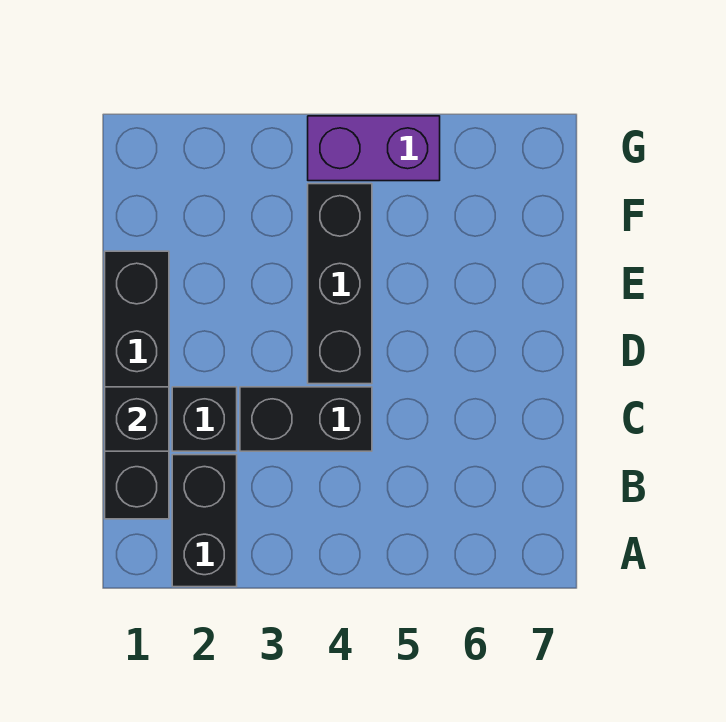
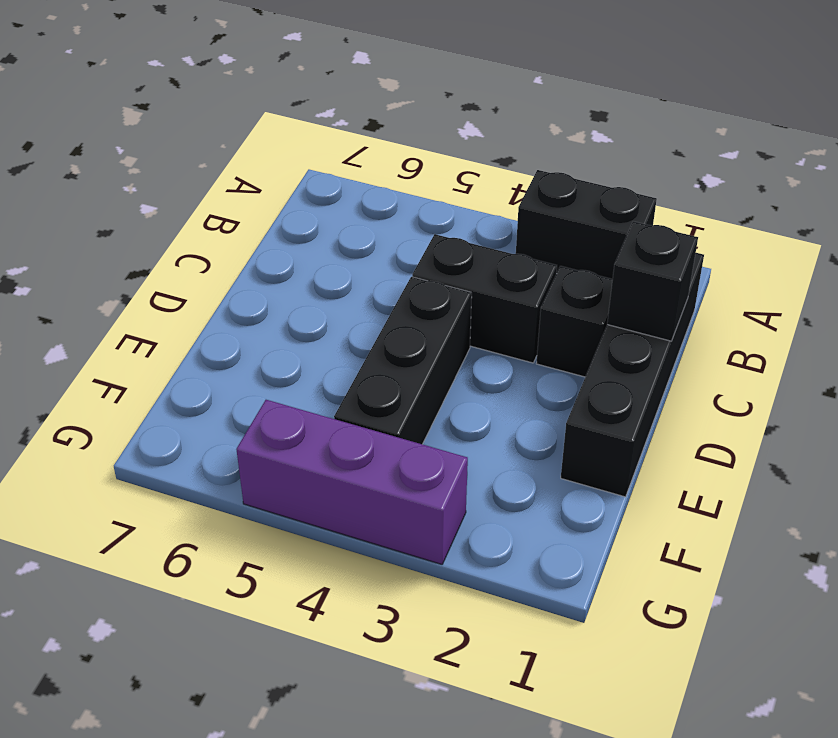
black 1x2 brick [172,455,237,587] -> black 1x2 brick turned to [516,170,657,279]
purple 1x2 brick [308,116,440,181] -> purple 1x3 brick [236,400,468,564]

